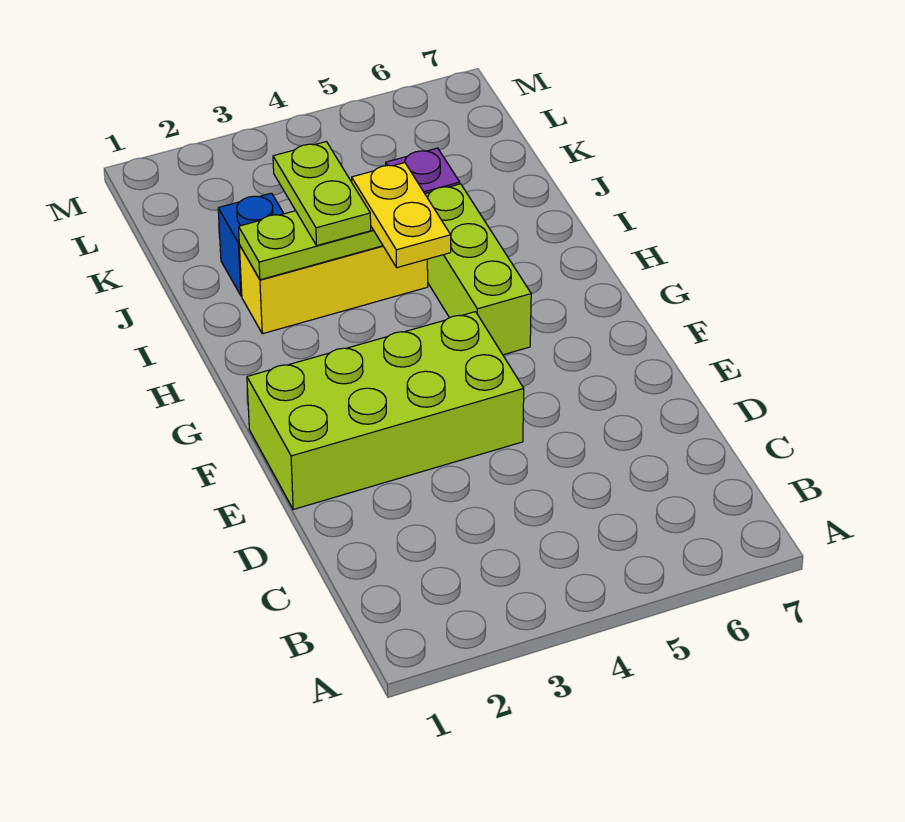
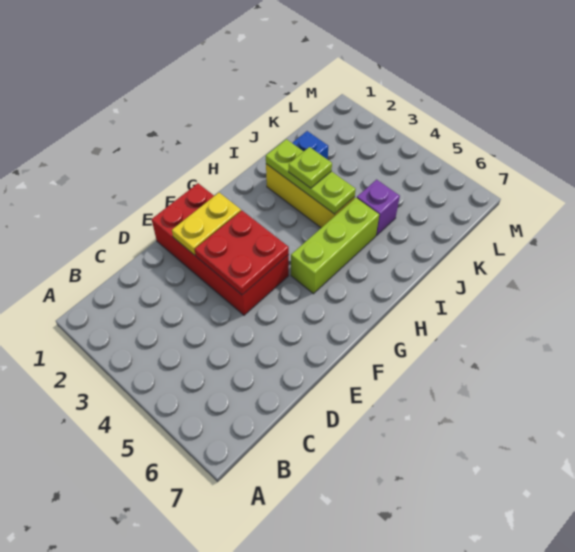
lime 2x4 brick [247,312,524,510] -> red 2x4 brick [152,183,289,315]
none -> red 2x2 plate [195,211,289,295]
yellow 1x2 plate [352,163,451,268] -> yellow 1x2 plate moved to [172,193,241,255]
lime 1x2 plate [273,142,371,245] -> lime 1x1 plate [289,147,332,188]

